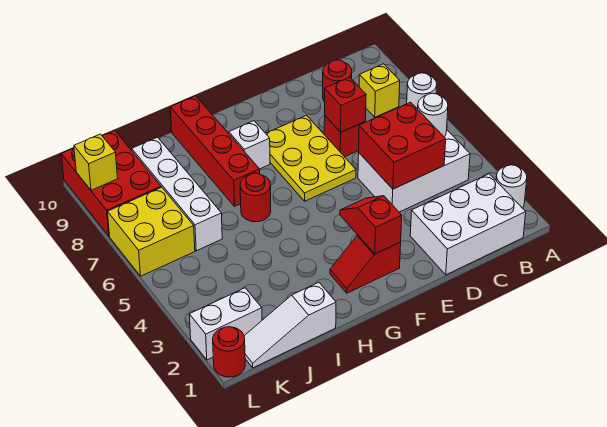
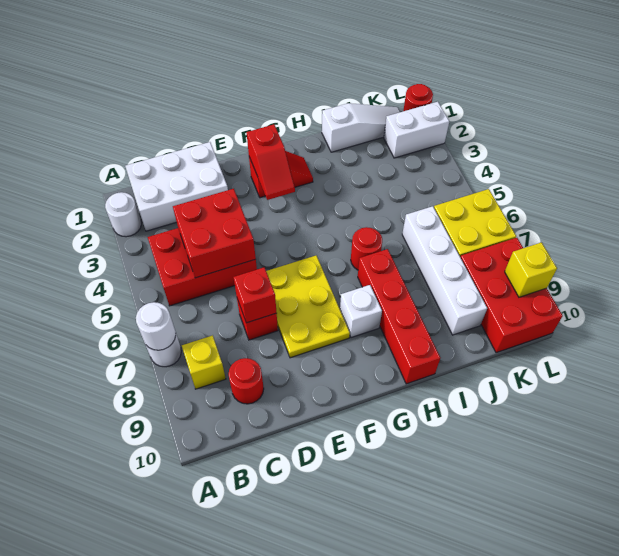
white 2x3 brick [358,130,470,212] -> red 2x3 brick [148,228,257,306]
white 1x1 round brick [418,93,448,137] -> white 1x1 round brick moved to [136,302,176,350]

